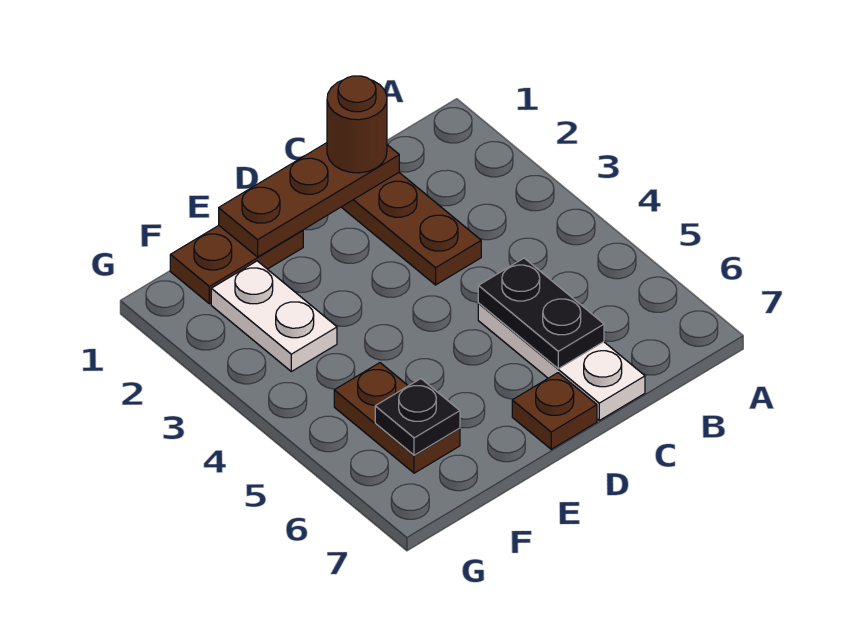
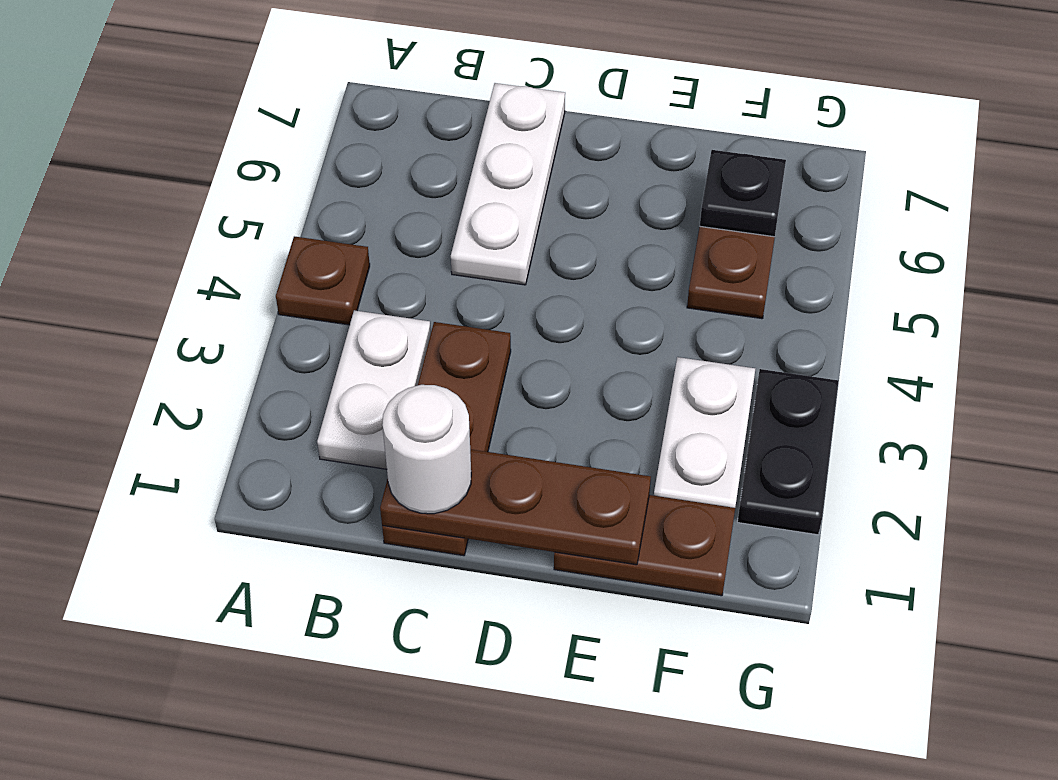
none -> white 1x2 plate [317,310,431,469]
brown 1x1 round brick [327,76,387,173] -> white 1x1 round brick [382,385,471,514]
black 1x2 plate [478,258,604,369] -> black 1x2 plate moved to [737,369,838,535]
brown 1x1 plate [512,373,597,449] -> brown 1x1 plate moved to [276,236,370,325]

